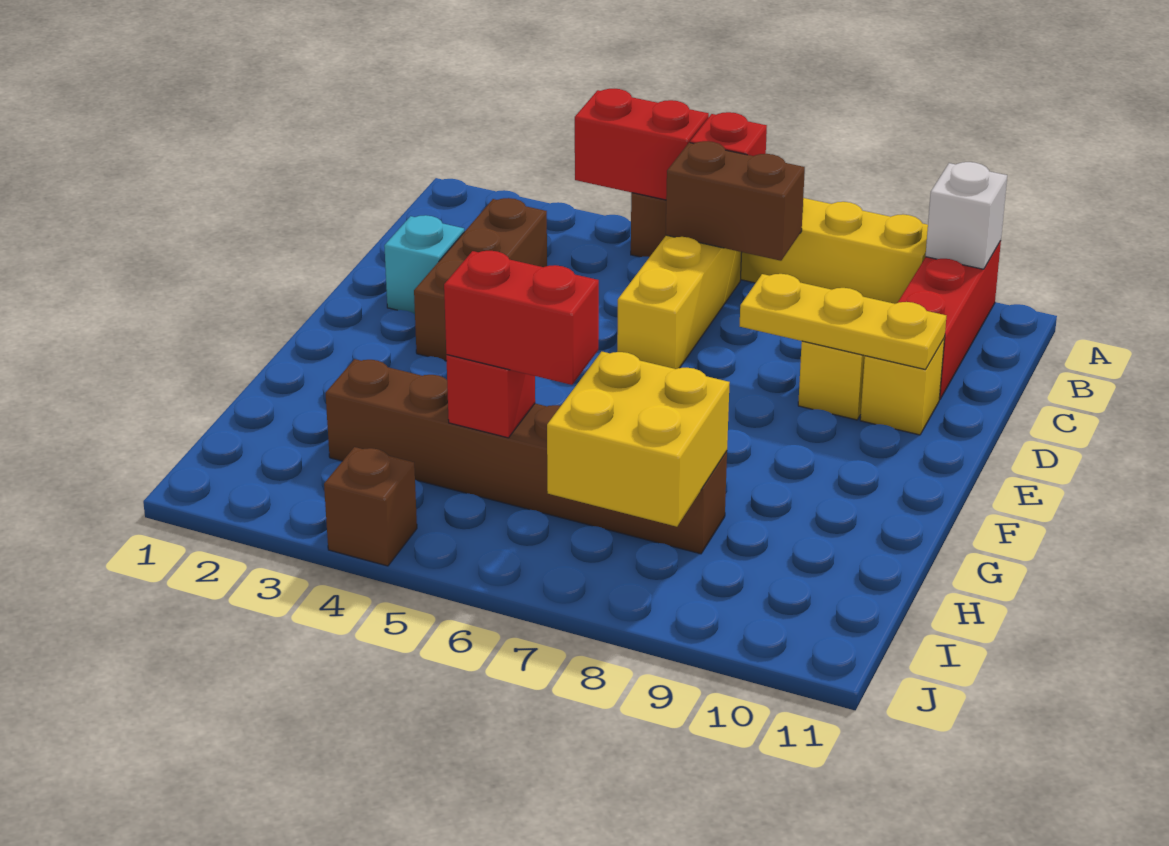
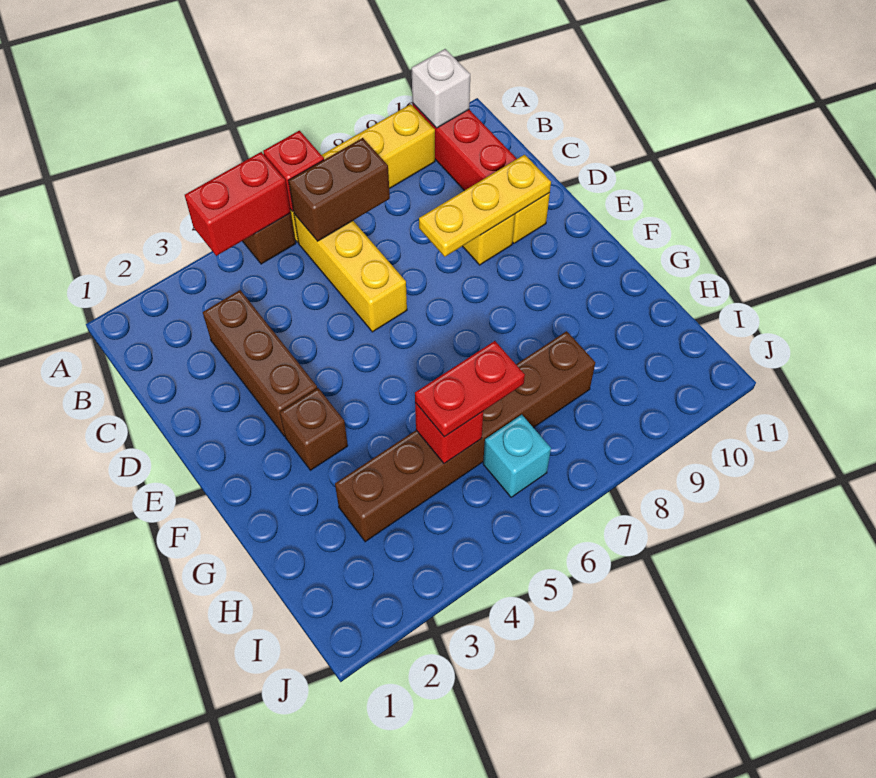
cyan 1x1 brick [384,215,464,314] -> cyan 1x1 brick moved to [483,415,551,497]
red 1x2 brick [444,251,599,385] -> red 1x2 plate [415,341,525,437]
yellow 2x2 brick [547,352,730,527] -> none
brown 1x1 brick [324,447,417,566] -> brown 1x1 brick moved to [280,388,348,470]

